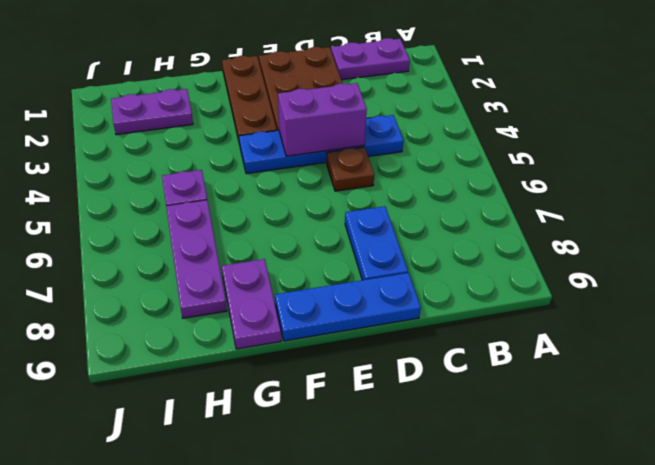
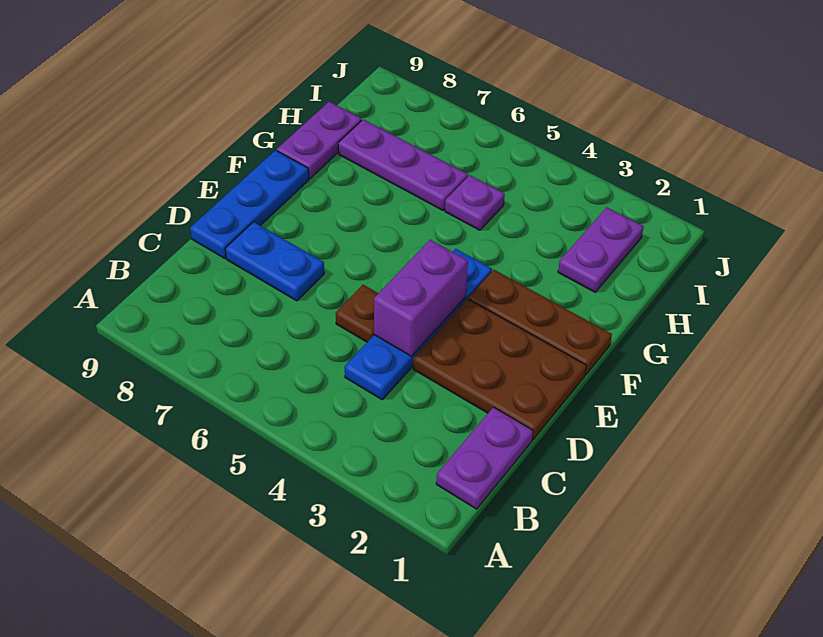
purple 1x2 plate [222,259,281,349] -> purple 1x2 plate turned to [277,102,362,178]

